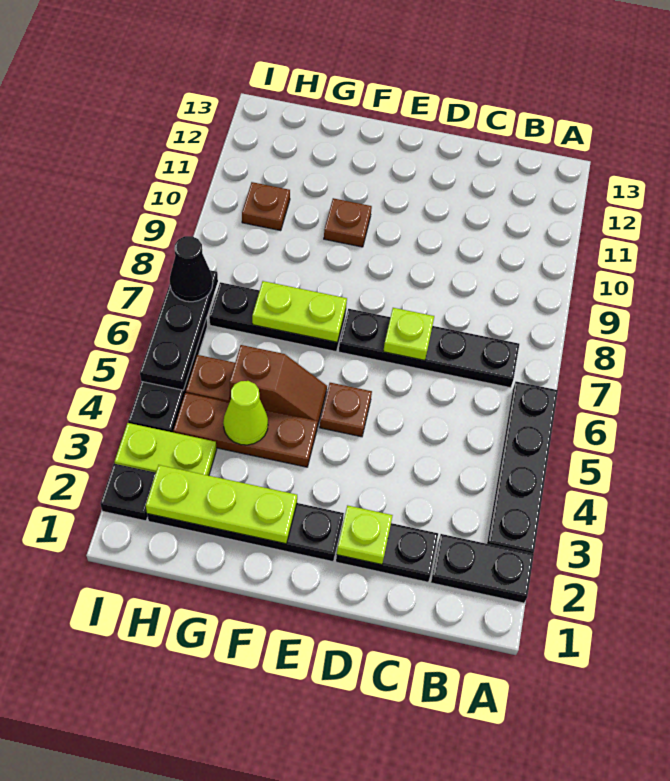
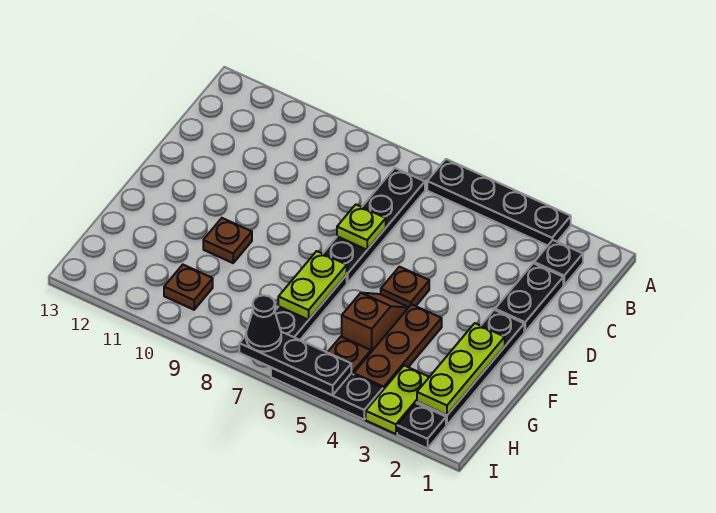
black 1x2 plate [431,534,534,603] -> black 1x1 plate [534,240,583,285]
lime 1x1 plate [337,505,393,565] -> none
lime 1x1 cone [223,381,268,445] -> none

